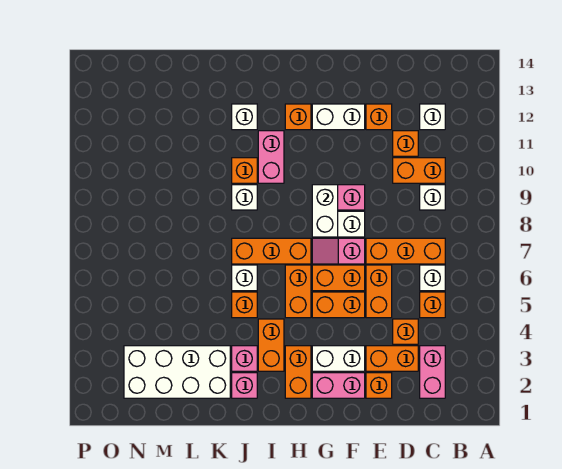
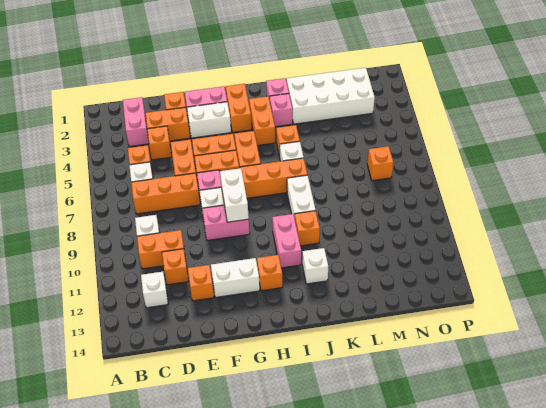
white 1x1 brick [232,185,257,210] -> white 1x2 brick [287,175,316,218]
none -> orange 1x1 brick [367,146,393,181]

